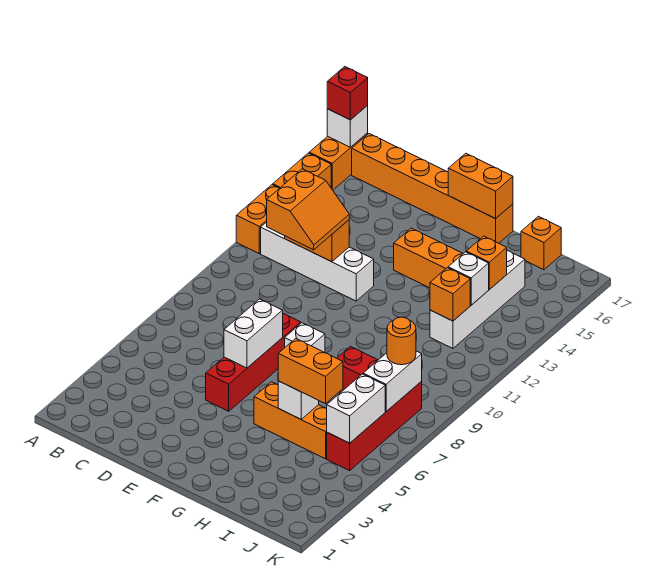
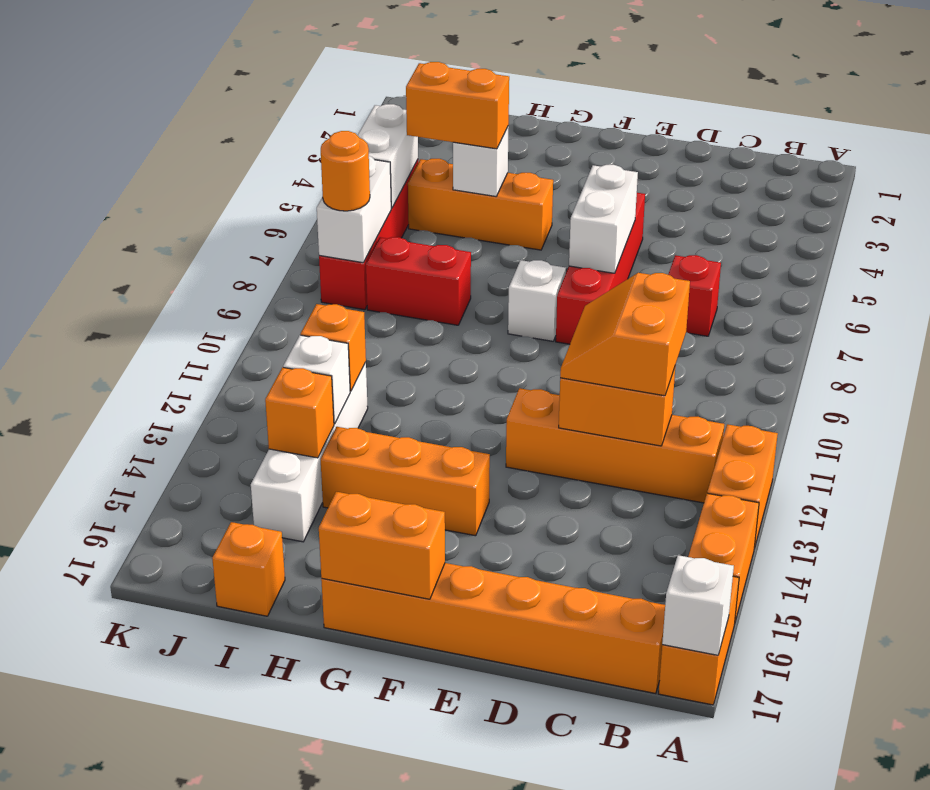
red 1x1 brick [327,67,368,120] -> red 1x1 brick moved to [668,255,721,336]
white 1x4 brick [261,222,374,301] -> orange 1x4 brick [506,388,724,503]

